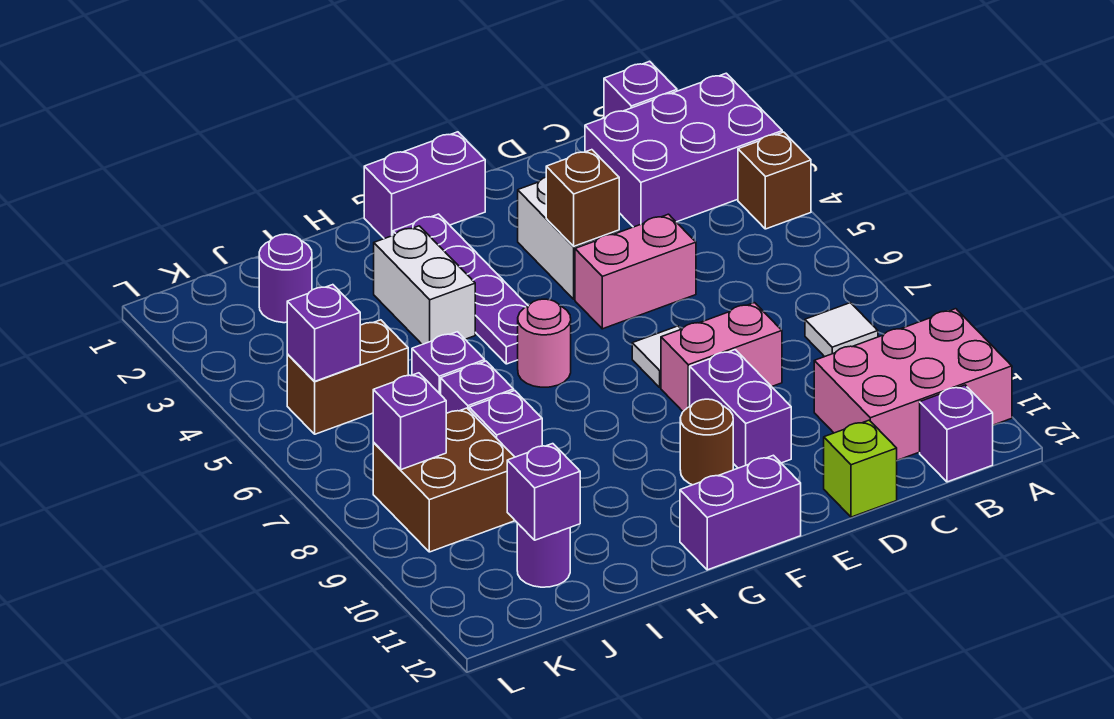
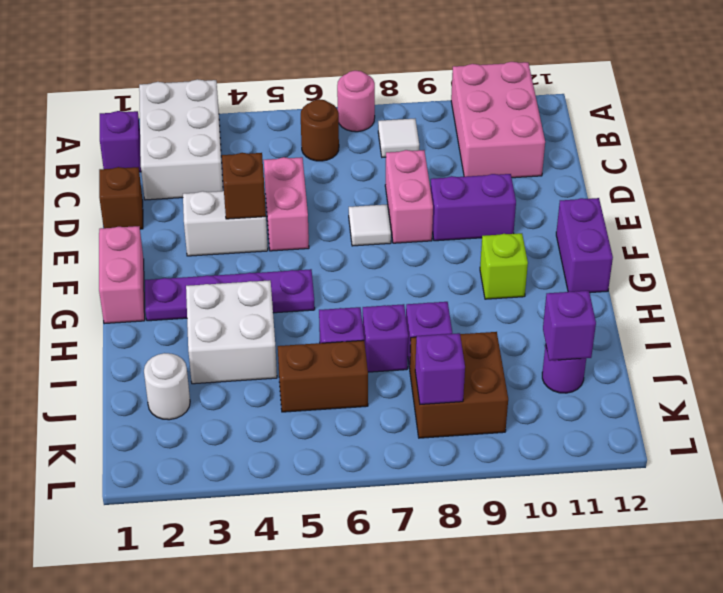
purple 2x3 brick [585,73,782,227] -> white 2x3 brick [139,79,223,200]
brown 1x1 brick [738,132,811,229] -> brown 1x1 brick moved to [99,167,143,229]
purple 1x1 brick [920,385,993,482] -> none
lime 1x1 brick [824,420,897,517] -> lime 1x1 brick moved to [480,233,528,299]
purple 1x2 brick [364,132,485,239] -> pink 1x2 brick [99,226,145,324]
brown 1x1 round brick [680,399,733,485] -> brown 1x1 round brick moved to [301,99,339,161]
pink 1x1 round brick [518,299,571,387] -> pink 1x1 round brick moved to [337,70,375,132]
white 1x2 brick [374,226,475,344] -> white 2x2 brick [186,280,277,384]
purple 1x1 round brick [259,234,312,323] -> white 1x1 round brick [144,353,190,420]
brown 1x2 brick [287,320,408,434] -> brown 1x2 brick turned to [278,340,368,412]
purple 1x1 brick [287,285,360,382] -> none

